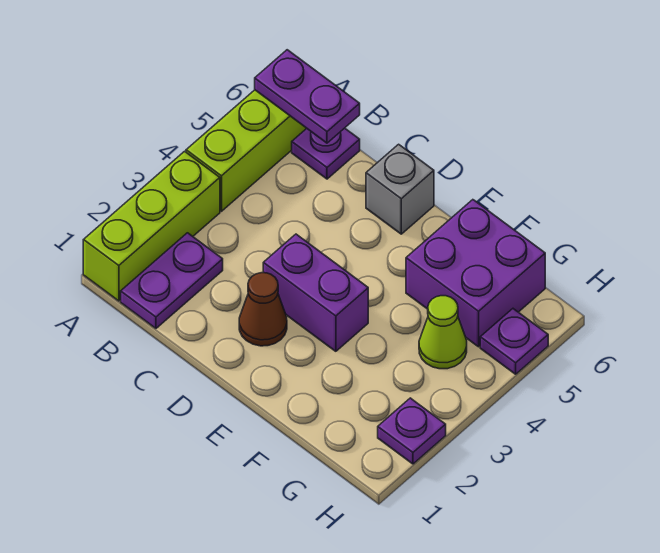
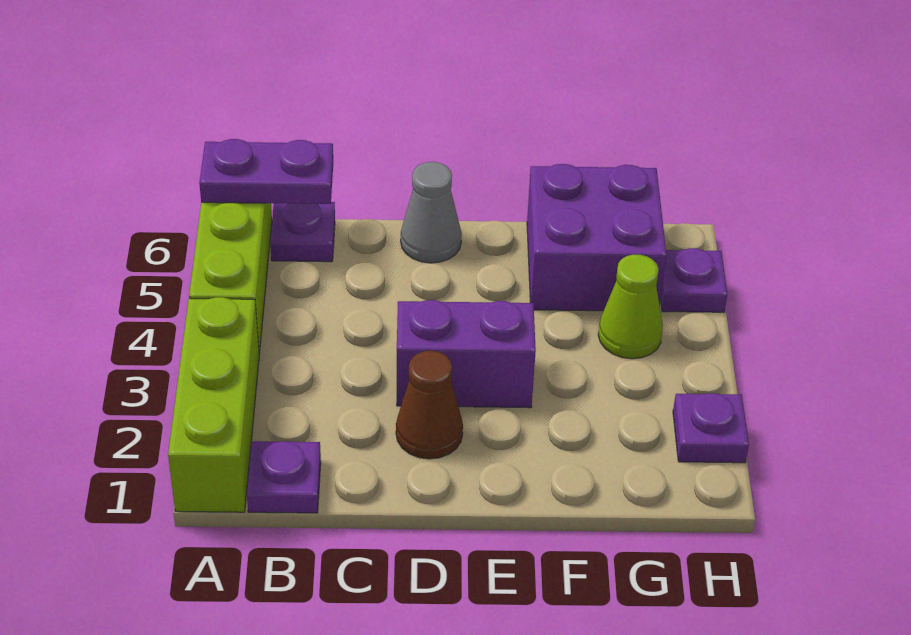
purple 1x2 plate [121,233,223,328] -> purple 1x1 plate [247,441,321,513]
grey 1x1 brick [366,144,434,234] -> grey 1x1 cone [401,162,462,263]

